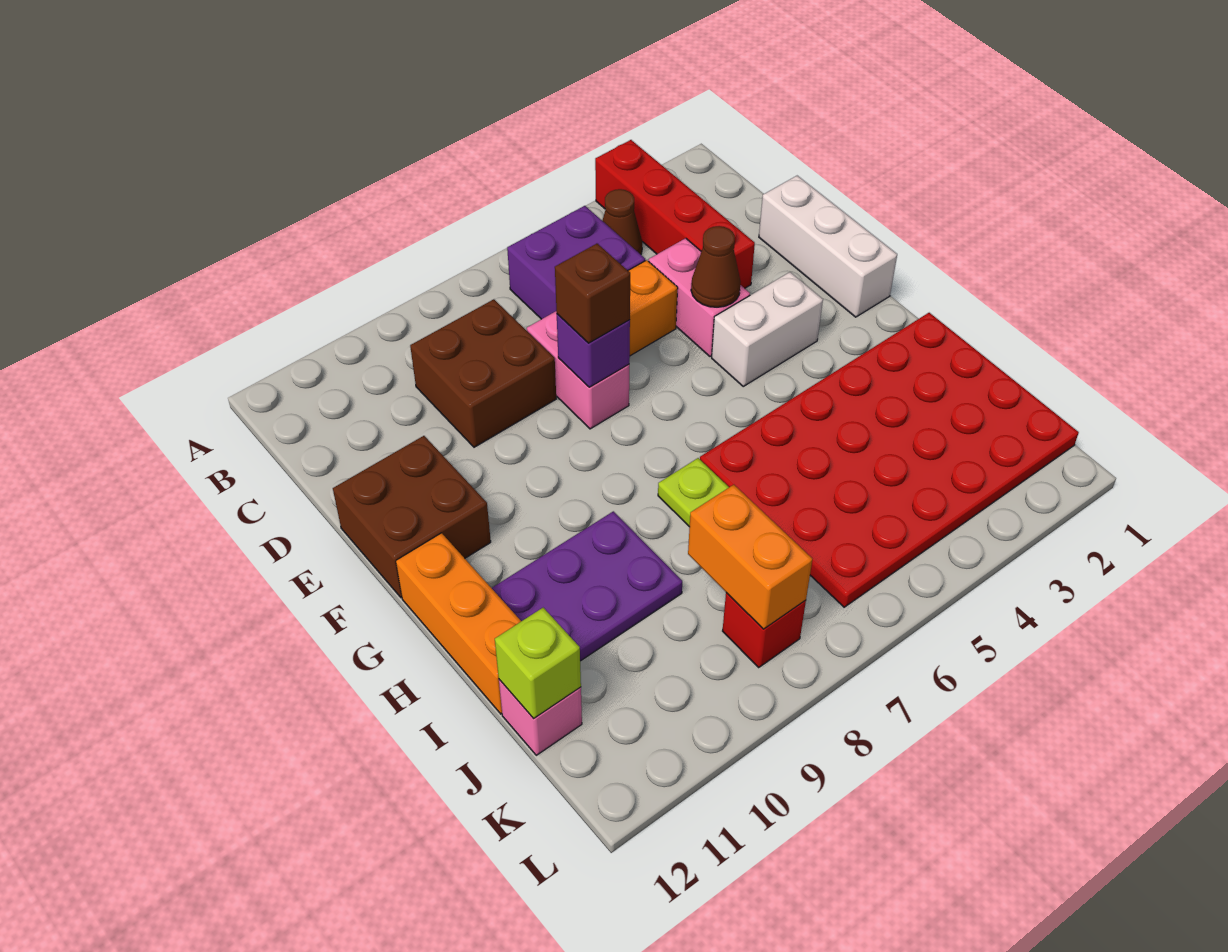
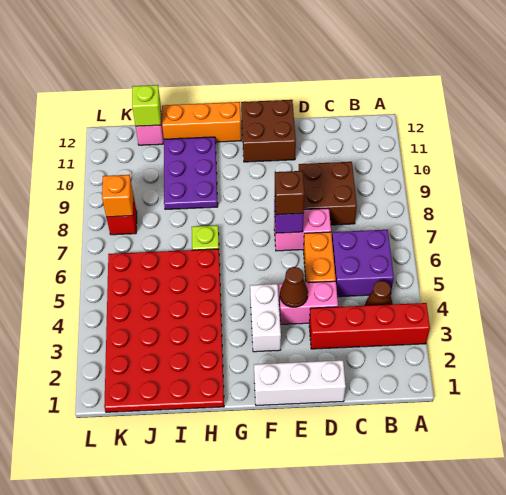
orange 1x2 brick [688,485,812,629] -> orange 1x1 brick [102,175,133,217]

